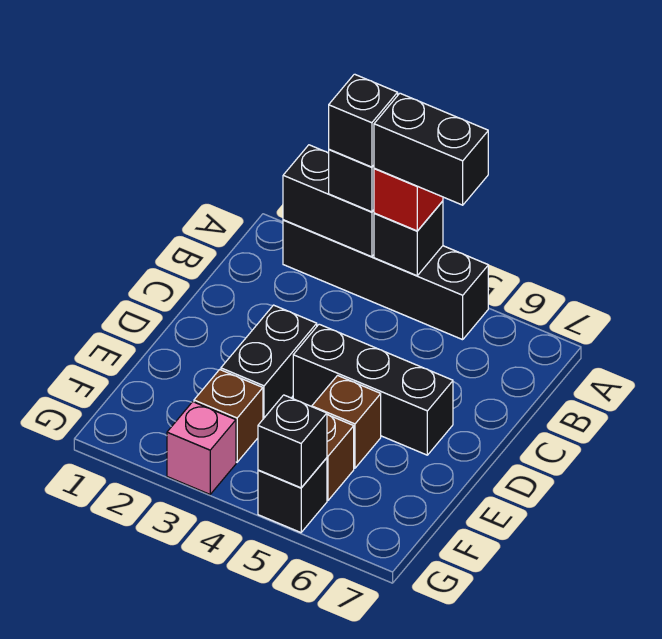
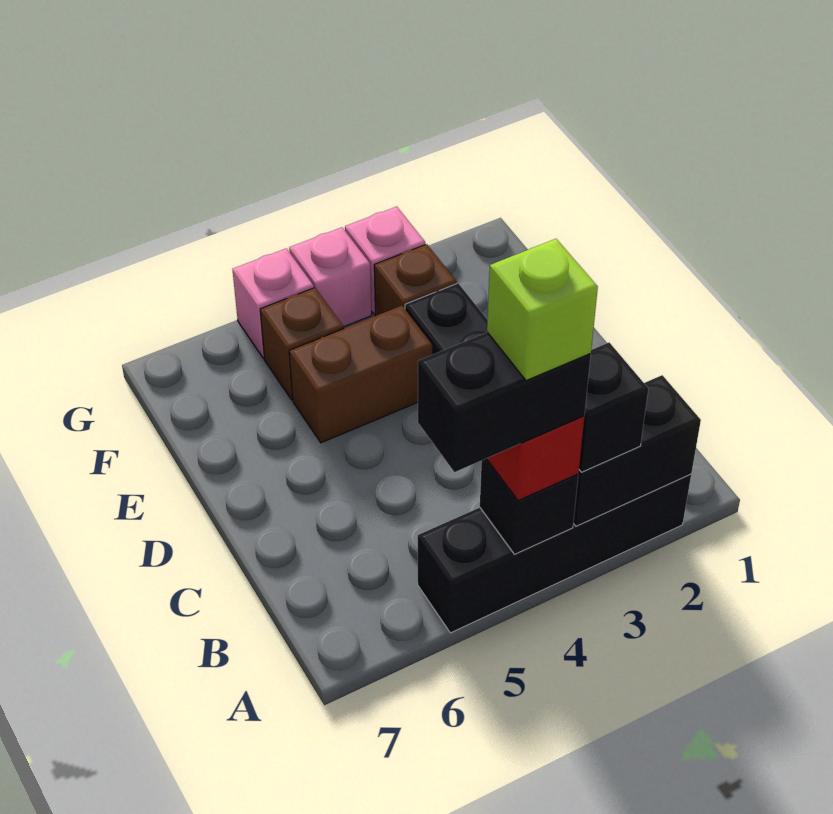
black 1x1 brick [329,74,398,167] -> none
none -> lime 1x1 brick [487,239,598,381]
black 1x3 brick [293,324,453,455] -> none
brown 1x1 brick [312,376,381,468] -> brown 1x2 brick [289,306,432,443]
none -> pink 1x1 brick [289,227,371,327]
black 1x1 brick [258,458,327,533] -> pink 1x1 brick [232,248,314,359]
black 1x1 brick [258,395,327,488] -> none

